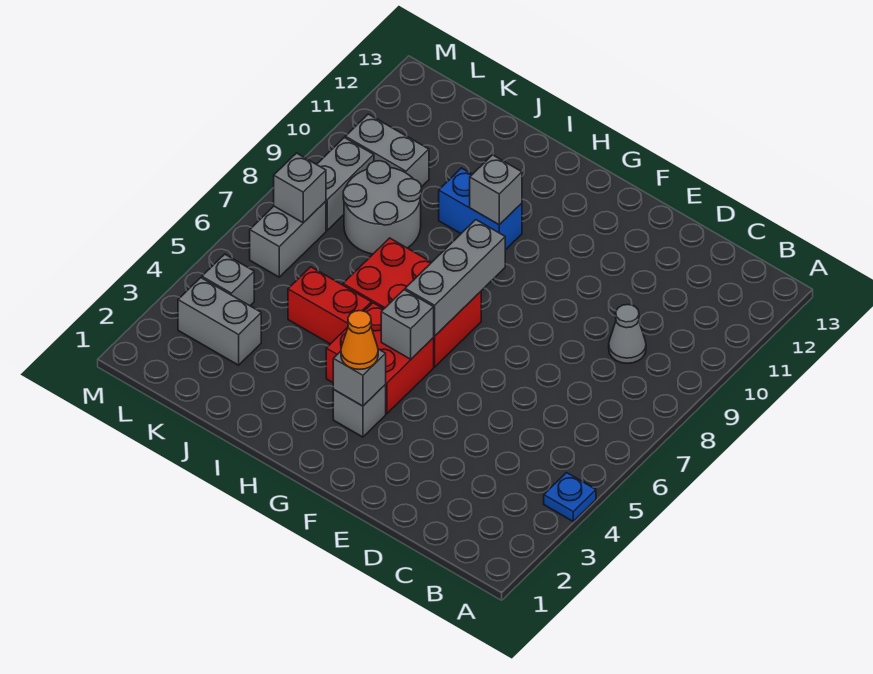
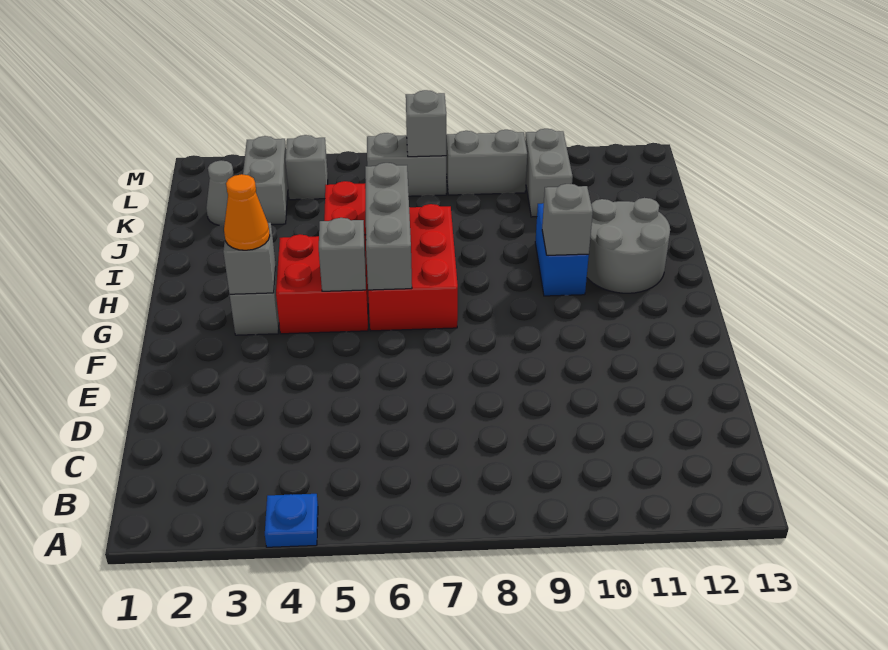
grey 1x1 cone [609,305,646,363] -> grey 1x1 cone moved to [206,160,234,226]
grey 1x3 brick [405,220,505,336] -> grey 1x3 brick turned to [365,163,412,290]
grey 2x2 round brick [343,161,422,254] -> grey 2x2 round brick moved to [587,198,670,293]

